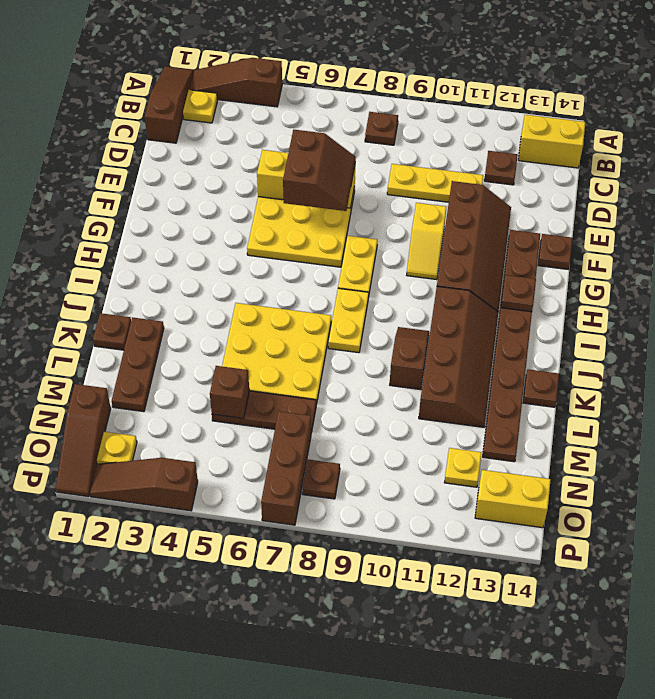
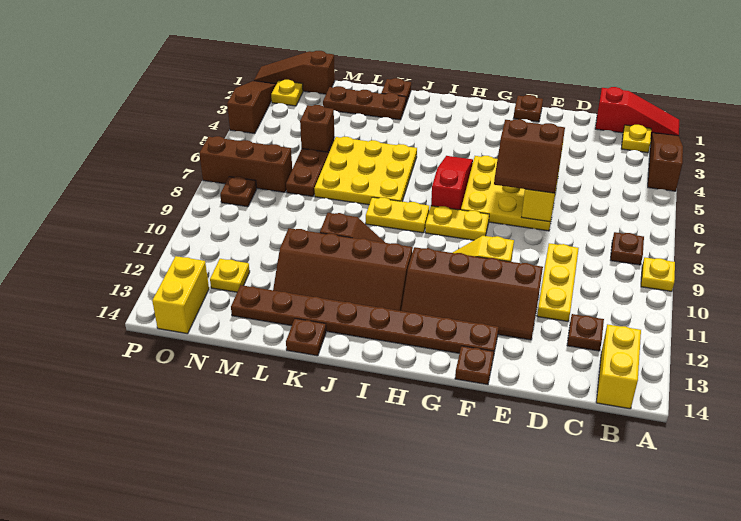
brown 1x3 slope [145,66,193,143] -> red 1x3 slope [595,87,679,136]
none -> yellow 1x1 plate [641,257,675,291]
none -> red 1x3 slope [431,156,473,210]
brown 1x1 plate [501,275,536,312] -> brown 1x1 plate moved to [514,95,543,122]

